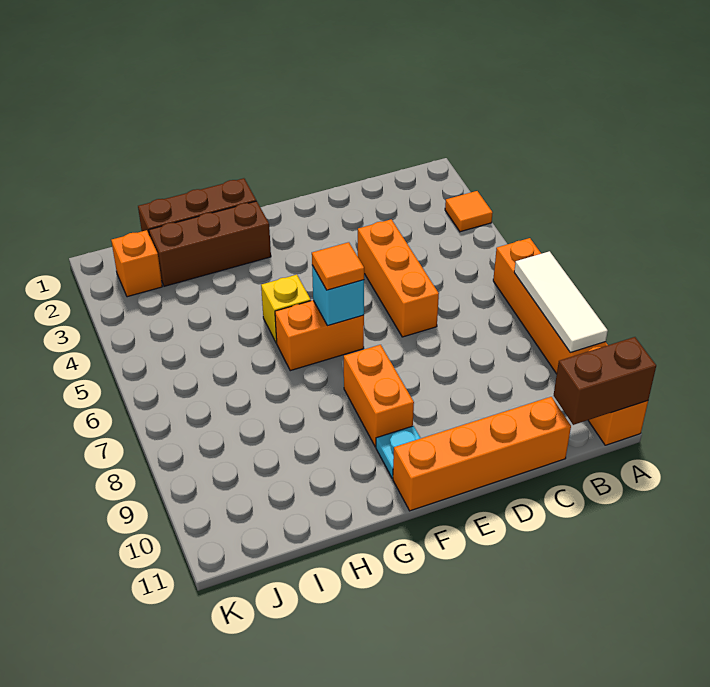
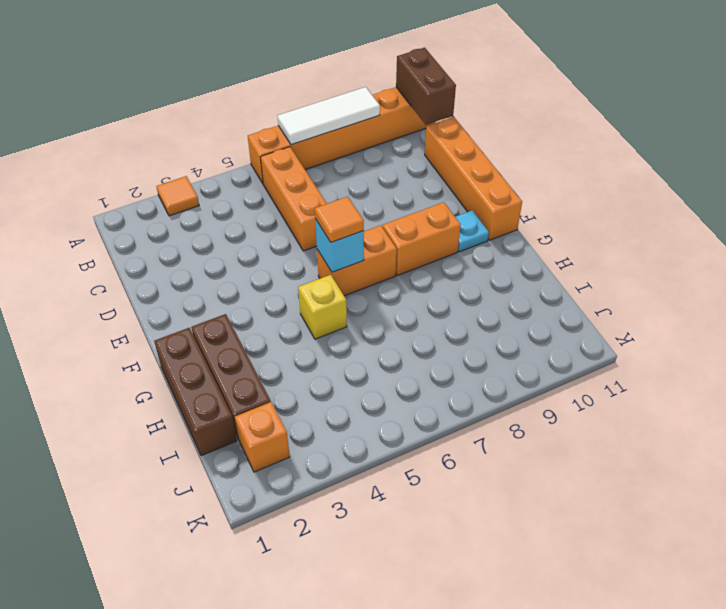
orange 1x3 brick [358,219,439,337] -> orange 1x3 brick turned to [260,147,327,251]
orange 1x2 brick [275,300,364,371] -> orange 1x2 brick turned to [317,225,397,296]

